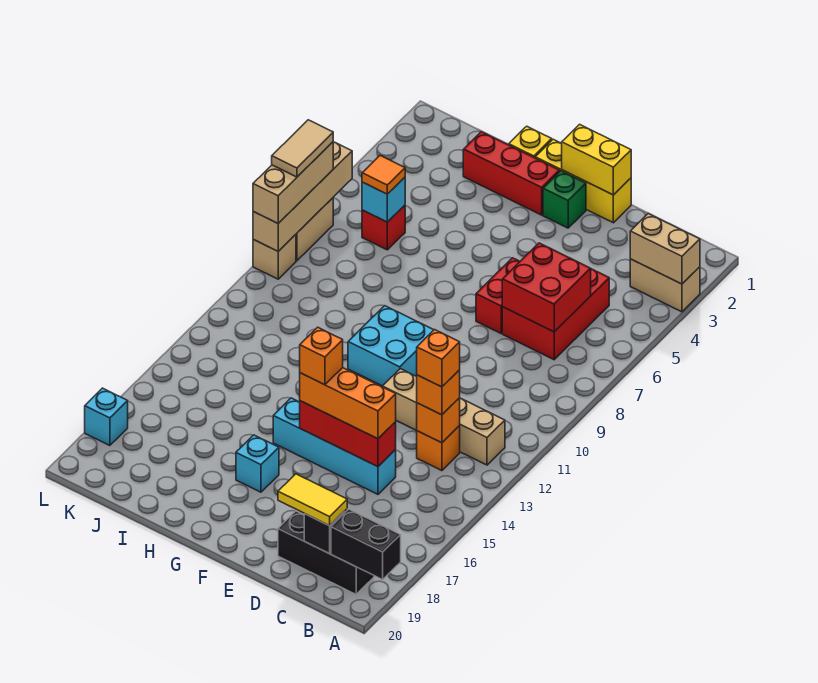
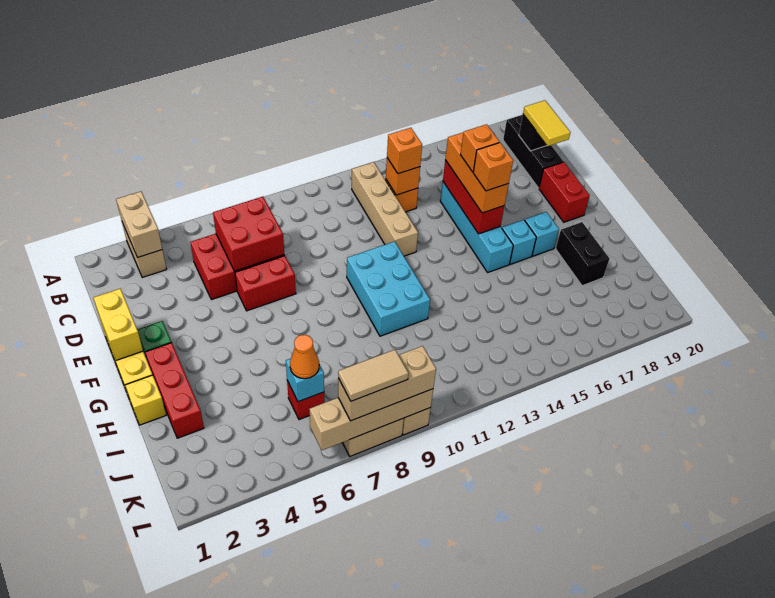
black 1x2 brick [331,509,401,580] -> black 1x2 brick moved to [556,222,609,286]
orange 1x1 brick [417,330,460,387] -> orange 1x1 brick moved to [461,124,499,172]
none -> red 1x2 brick [539,162,590,222]
cyan 2x2 brick [348,306,433,386] -> cyan 2x3 brick [347,241,430,336]
orange 1x1 tile [362,156,405,194] -> orange 1x1 cone [290,335,319,379]
cyan 1x1 brick [85,388,128,446] -> cyan 1x1 brick moved to [502,220,536,264]

